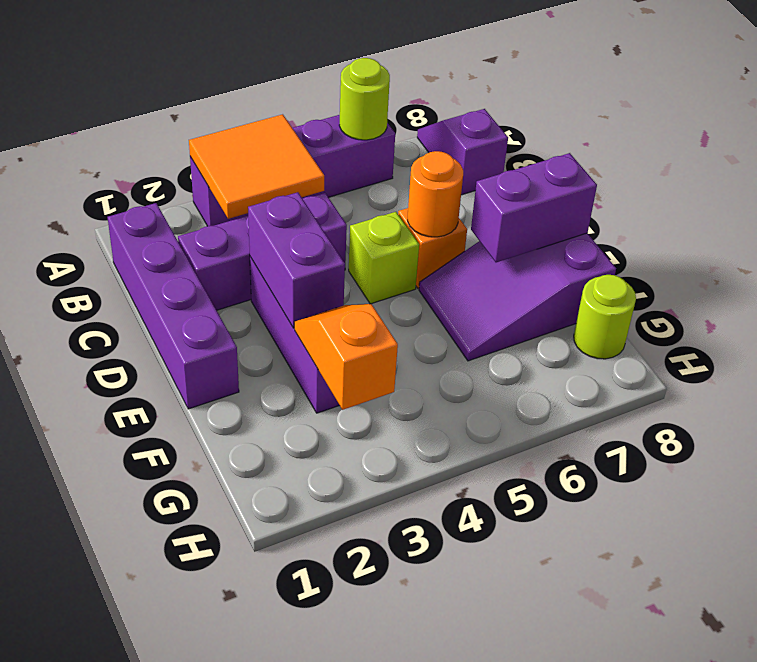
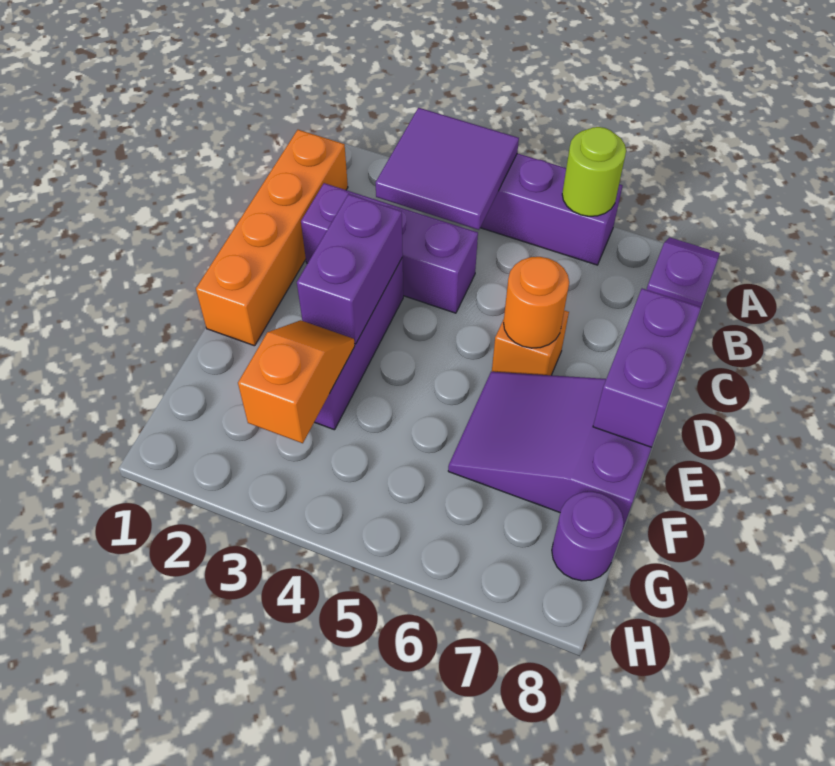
orange 2x2 tile [189,114,324,219] -> purple 2x2 tile [375,108,519,230]
purple 1x4 brick [108,203,239,409] -> orange 1x4 brick [196,130,348,346]
lime 1x1 brick [349,212,419,304] -> none
purple 1x2 brick [471,153,597,262] -> purple 1x2 brick turned to [593,288,701,447]
lime 1x1 round brick [574,275,636,359] -> purple 1x1 round brick [552,492,624,581]

